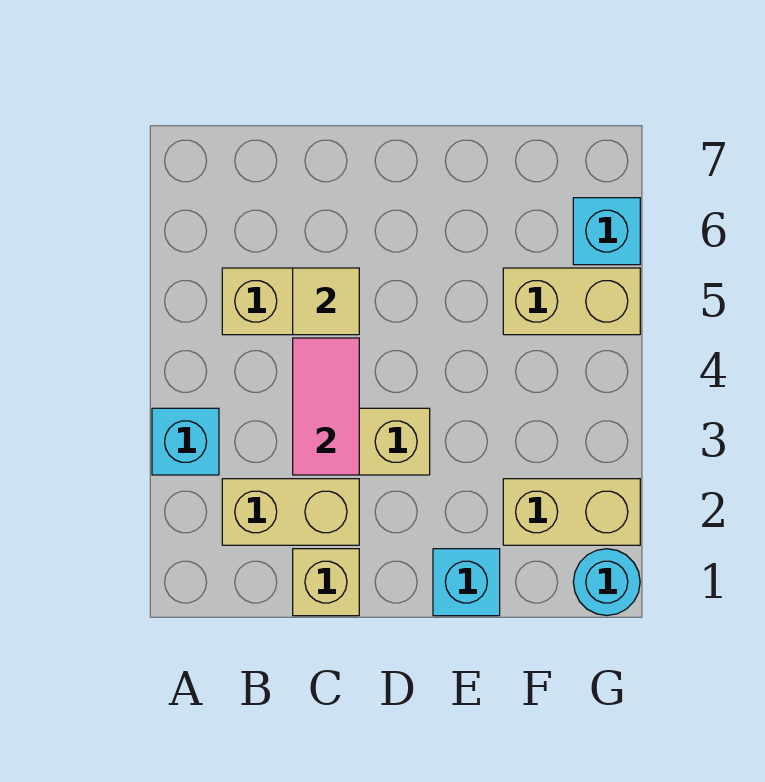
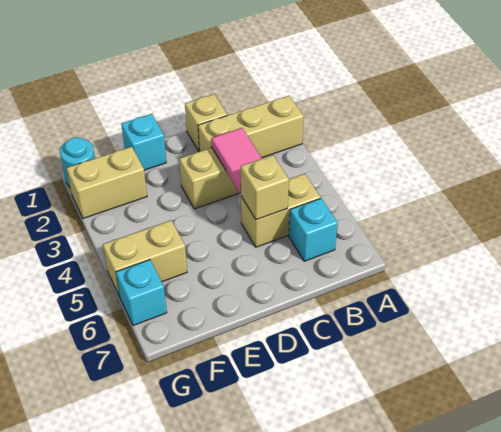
cyan 1x1 brick [152,408,219,475] -> cyan 1x1 brick moved to [289,198,338,261]
tan 1x2 brick [222,479,359,545] -> tan 1x3 brick [198,96,304,158]
tan 1x1 tile [293,268,359,335] -> tan 1x1 brick [241,155,289,220]

